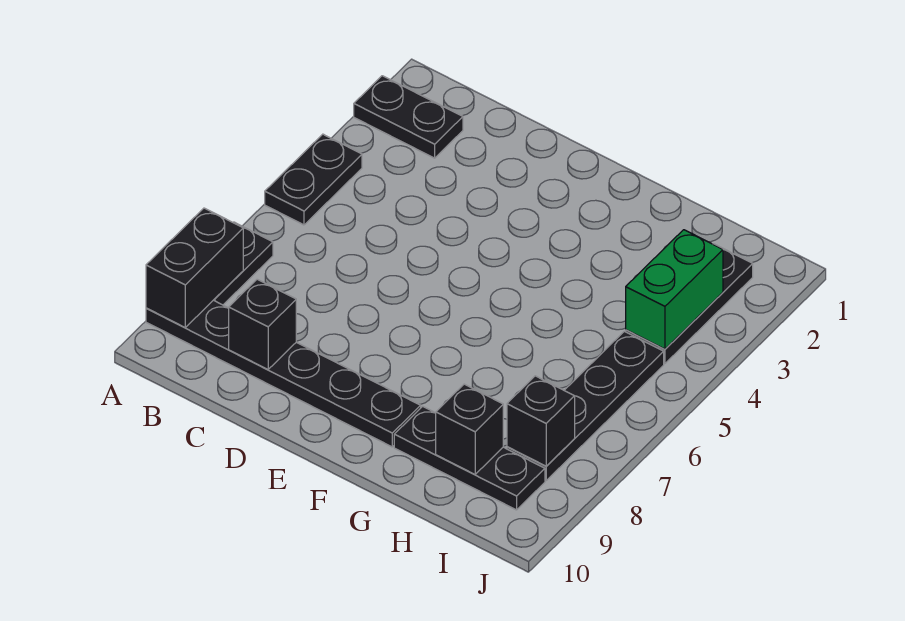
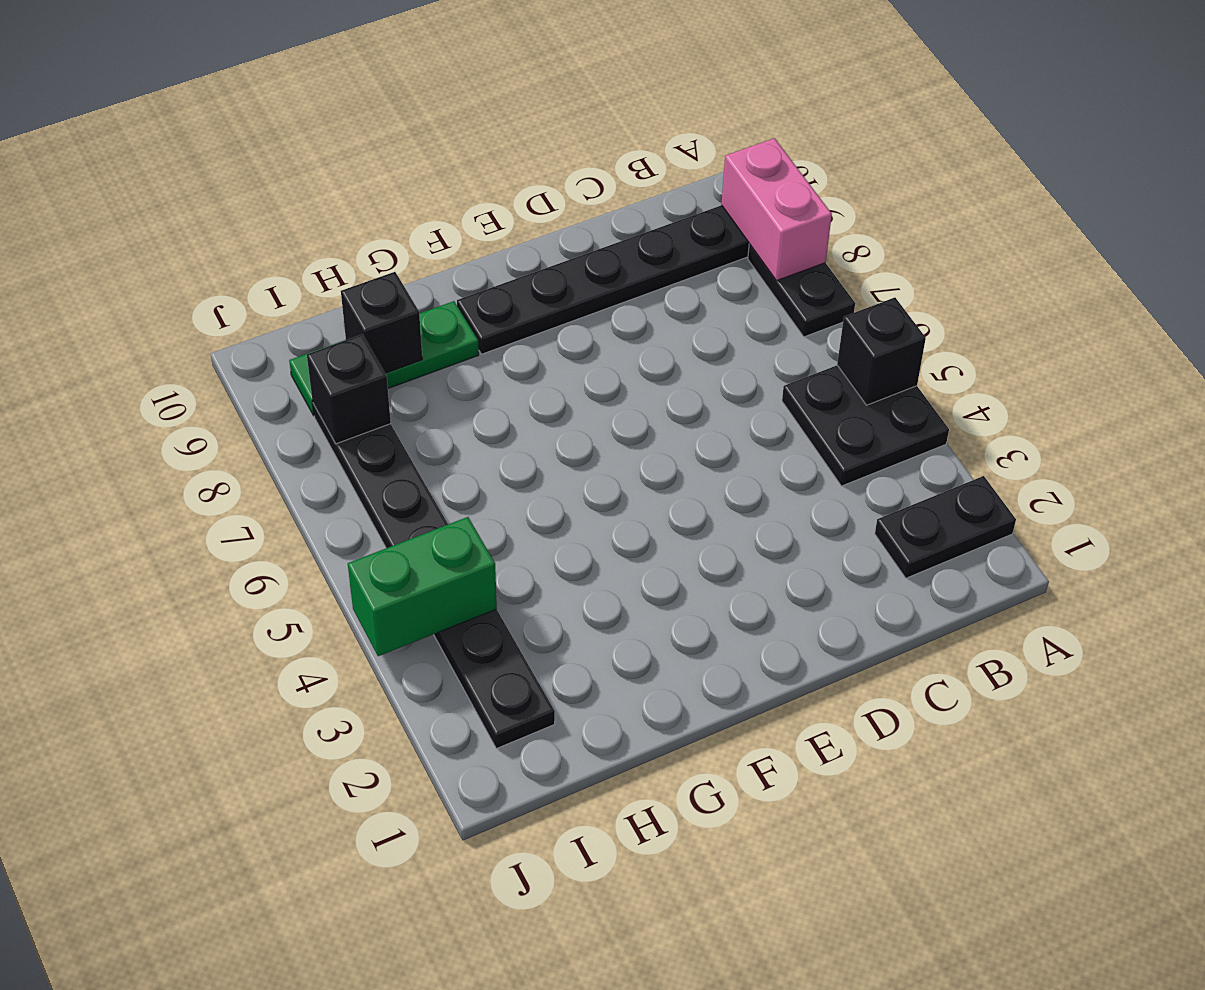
black 1x2 plate [265,134,362,225] -> black 2x2 plate [782,365,949,486]
black 1x2 brick [146,208,243,328] -> pink 1x2 brick [721,138,832,281]
black 1x1 brick [229,279,296,369] -> black 1x1 brick moved to [837,298,926,405]
black 1x3 plate [394,406,545,510] -> green 1x3 plate [289,301,479,416]
green 1x2 brick [626,230,723,349] -> green 1x2 brick turned to [348,517,497,656]

